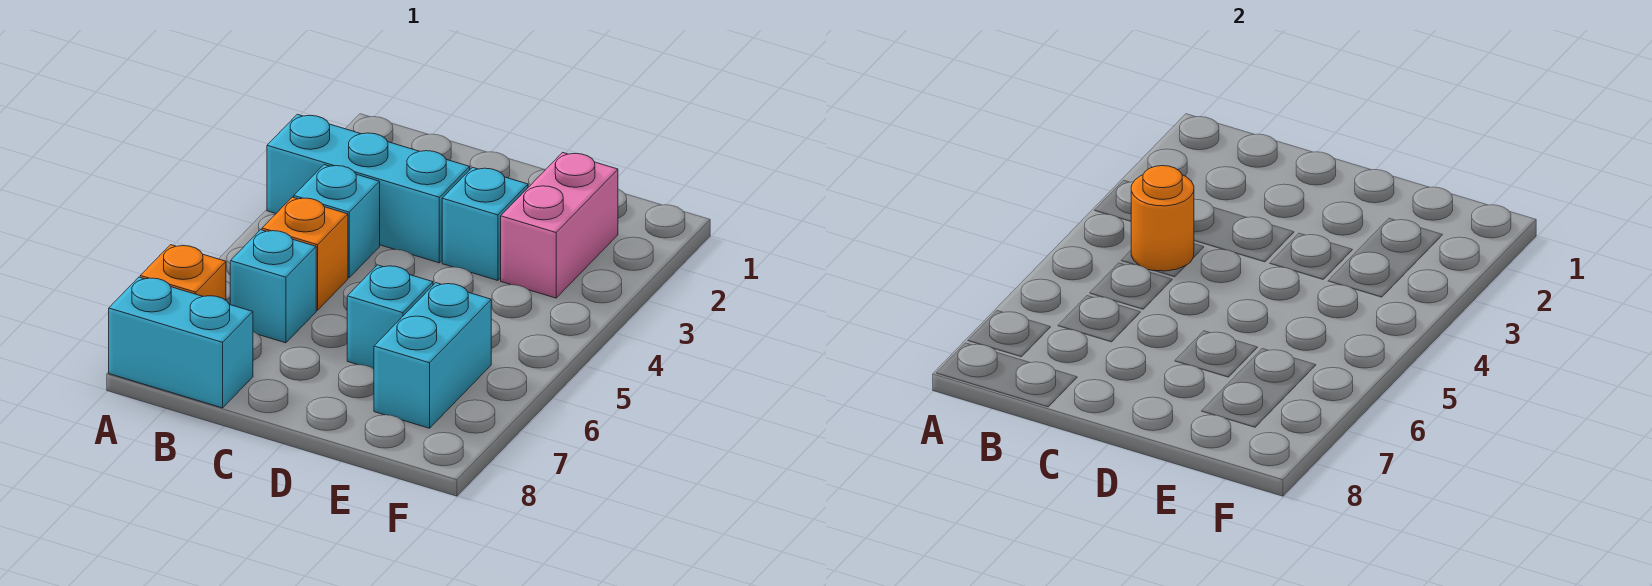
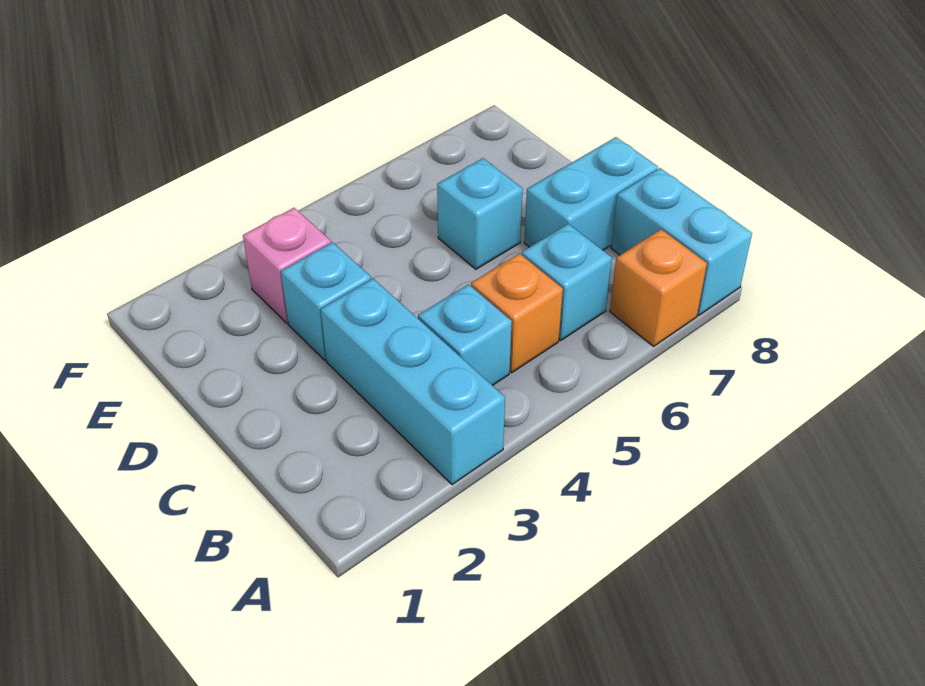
orange 1x1 round brick [1131,166,1194,271] -> none
pink 1x2 brick [501,152,618,298] -> pink 1x1 brick [243,208,331,323]
cyan 1x2 brick [374,283,491,428] -> cyan 1x2 brick moved to [524,137,658,250]

